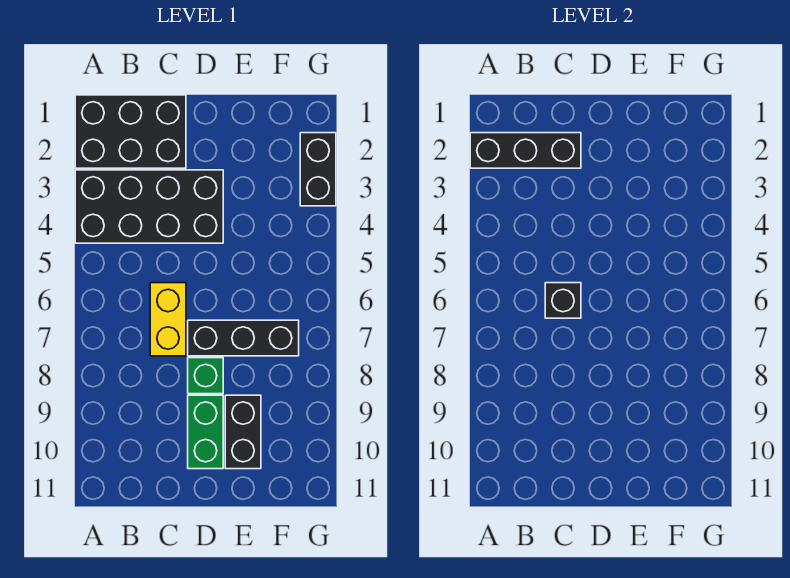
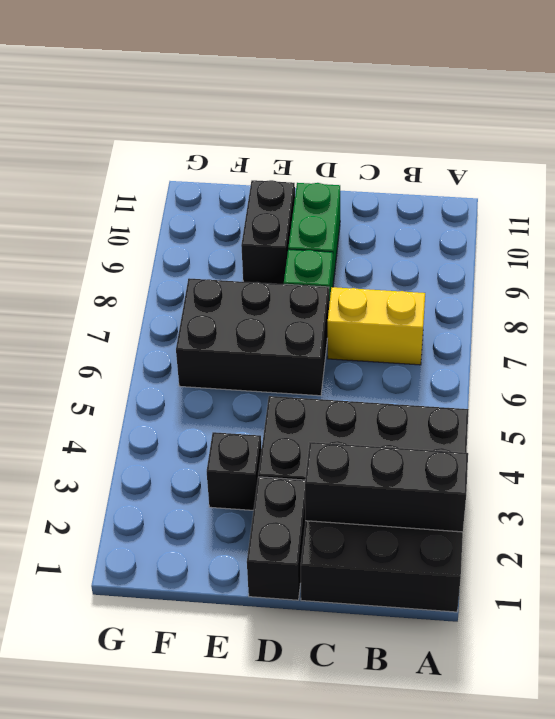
yellow 1x2 brick [150,283,186,356] -> yellow 1x2 brick turned to [328,287,425,365]
black 1x1 brick [545,283,581,318] -> black 1x1 brick moved to [207,432,262,510]
black 1x3 brick [188,320,299,356] -> black 2x3 brick [176,278,329,396]
black 1x2 brick [300,133,336,206] -> black 1x2 brick moved to [247,477,305,600]

